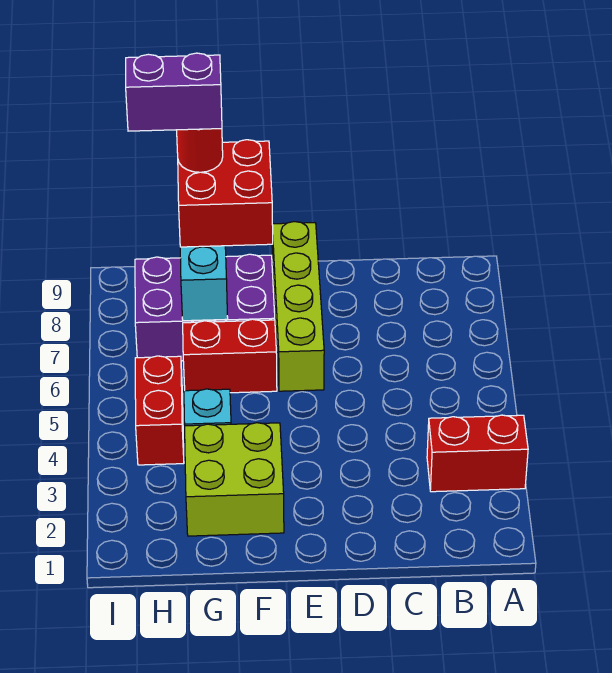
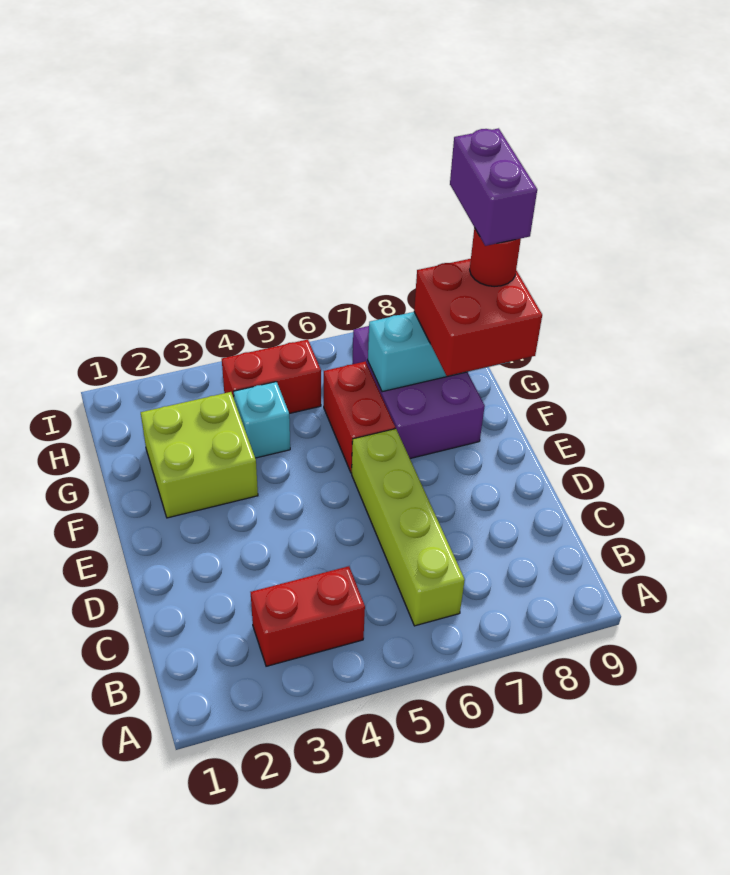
red 1x2 brick [427,415,528,492] -> red 1x2 brick turned to [251,566,365,666]
lime 1x4 brick [272,222,324,391] -> lime 1x4 brick turned to [352,429,465,626]

